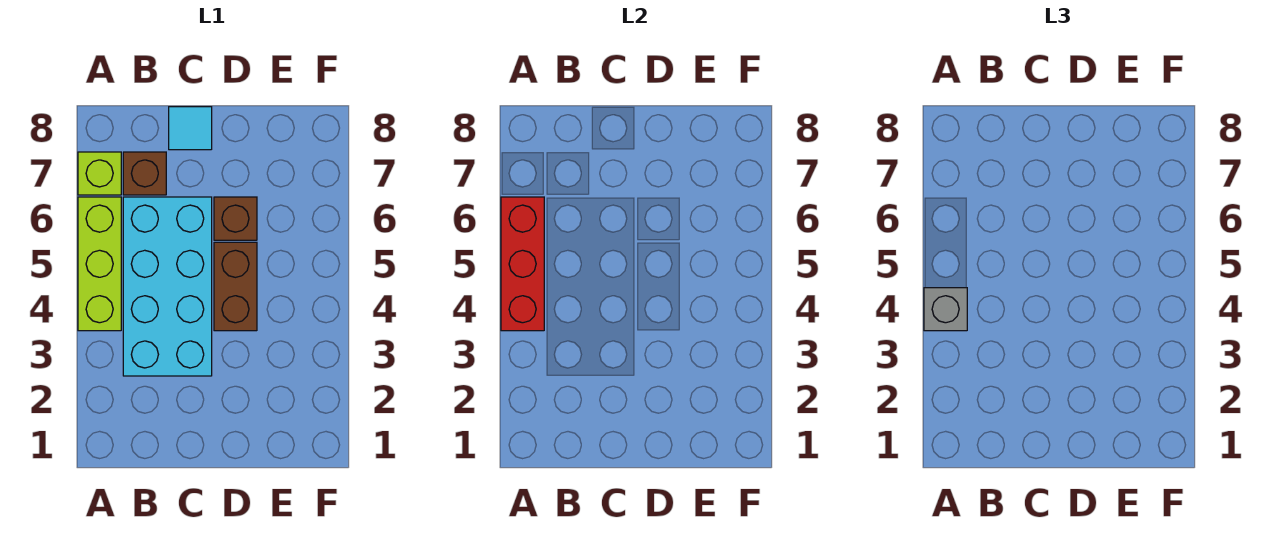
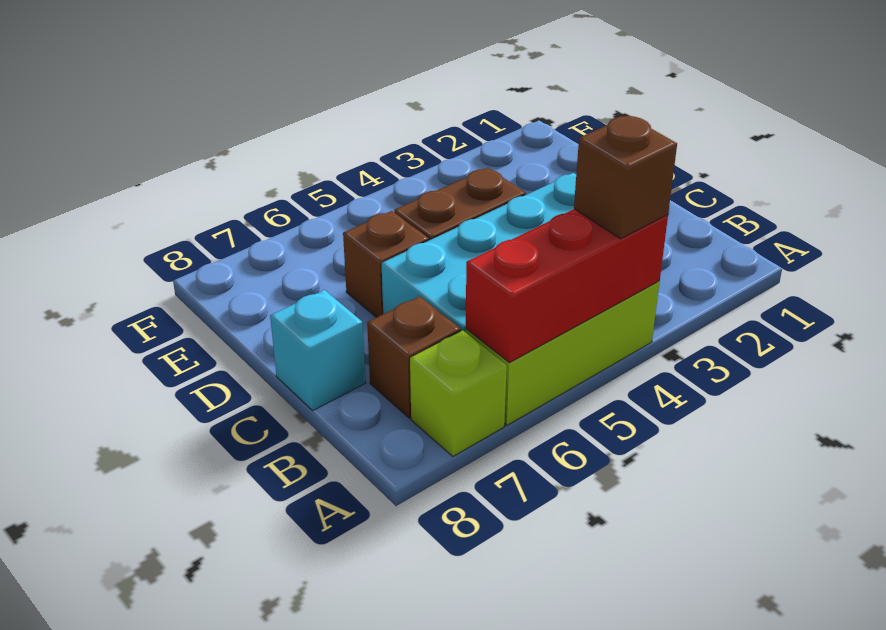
grey 1x1 brick [924,288,967,331] -> brown 1x1 brick [574,116,677,239]
cyan 1x1 tile [169,107,212,150] -> cyan 1x1 brick [270,290,366,410]

